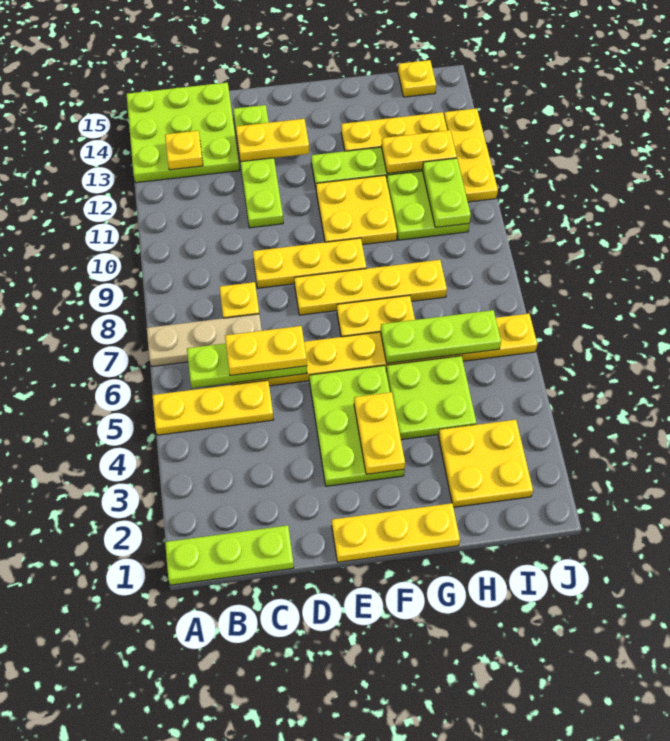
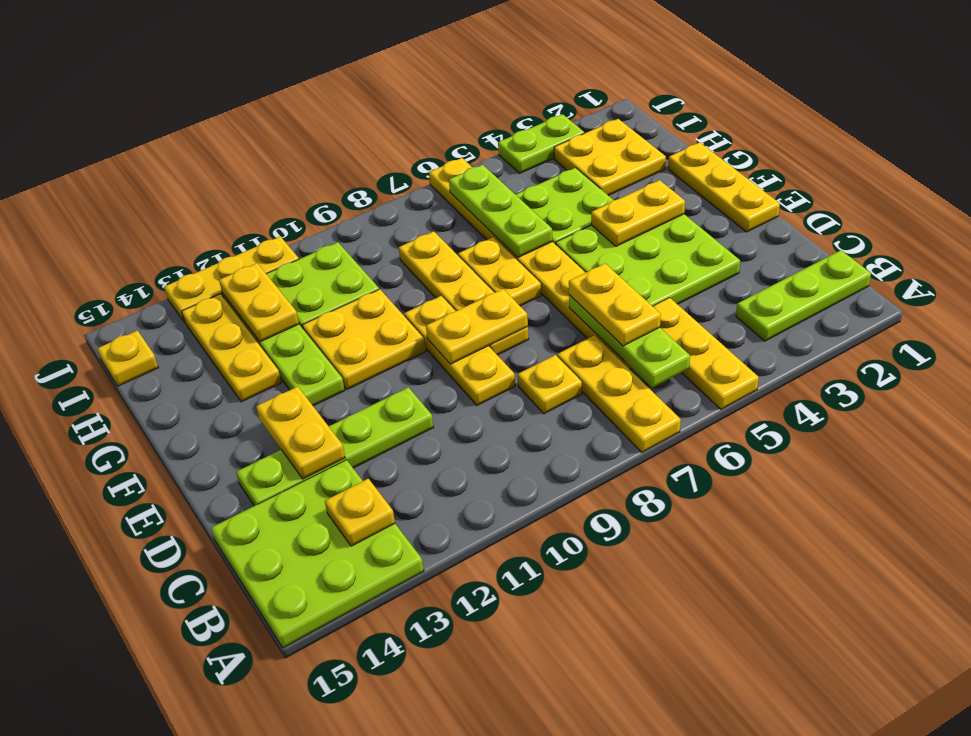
lime 1x3 plate [165,525,294,585] -> lime 1x3 plate turned to [736,250,871,341]
tan 1x3 plate [147,314,262,367] -> yellow 1x3 plate [557,335,681,452]
lime 2x3 plate [309,366,404,486] -> lime 3x3 plate [556,214,740,306]
none -> yellow 1x2 plate [426,289,528,364]
lime 1x2 plate [422,158,471,227] -> lime 1x2 plate moved to [498,114,584,173]

